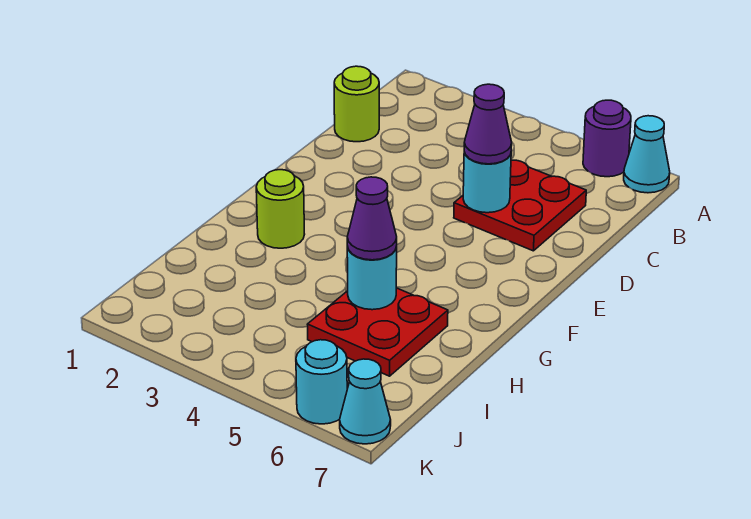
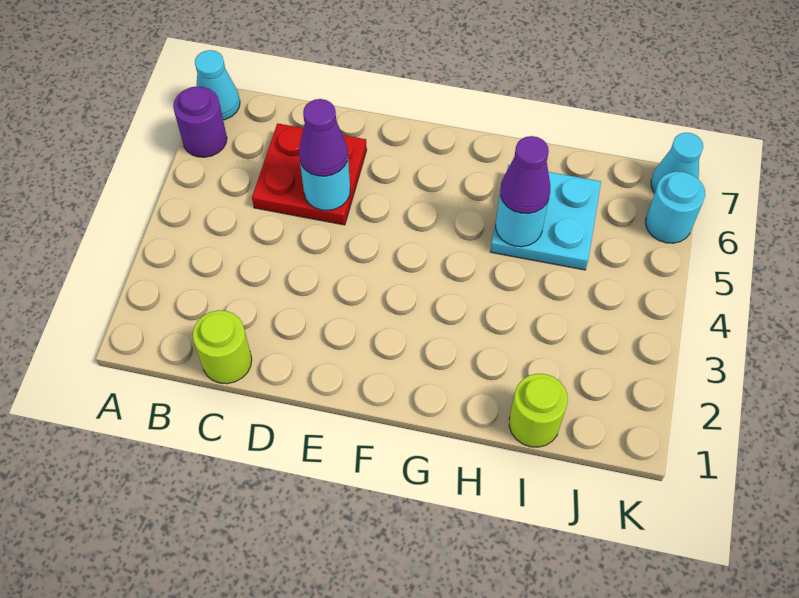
lime 1x1 round brick [256,170,305,248] -> lime 1x1 round brick moved to [509,374,568,447]
red 2x2 plate [307,288,448,376] -> cyan 2x2 plate [490,165,601,270]

